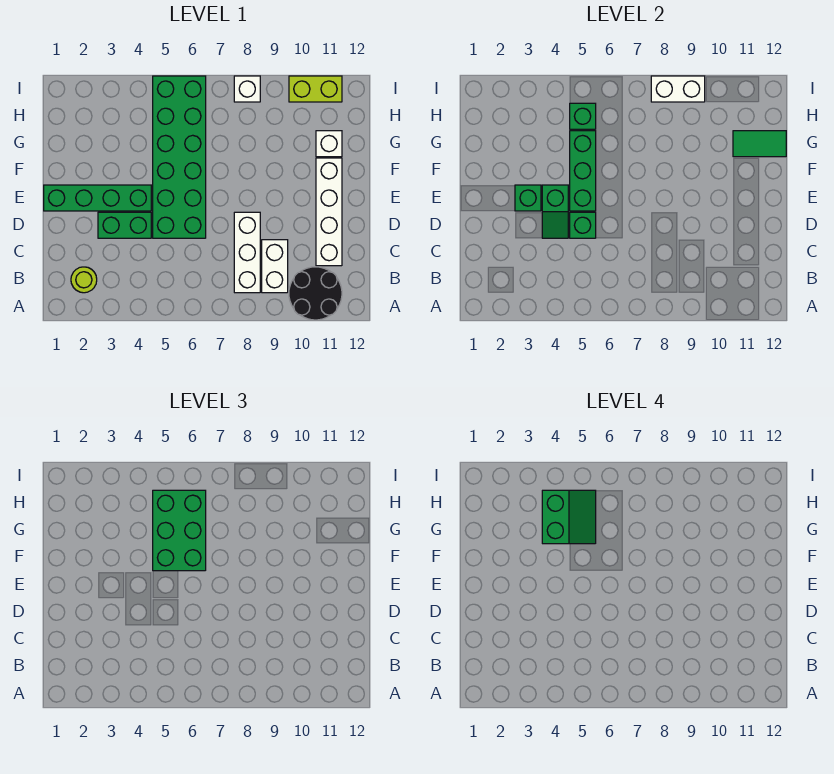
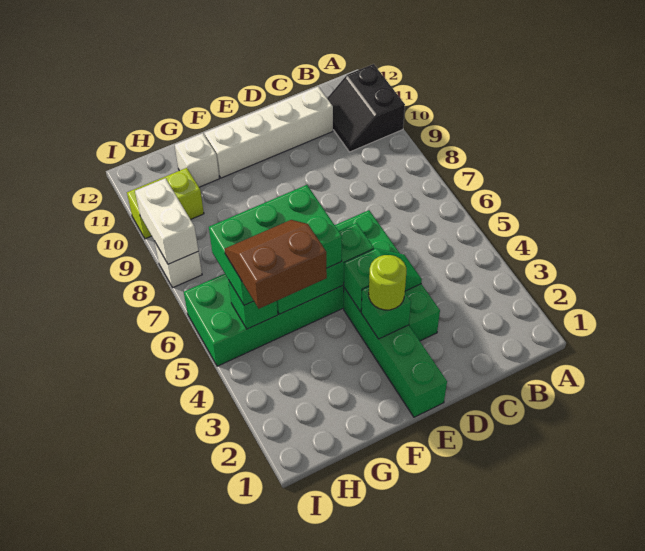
black 2x2 round brick [289,267,342,320] -> black 2x2 slope [327,64,405,152]
lime 1x1 round brick [71,267,97,293] -> lime 1x1 round brick moved to [369,255,406,310]
white 1x3 brick [234,212,260,293] -> none
white 1x2 brick [262,240,288,293] -> none
green 1x1 brick [570,212,596,238] -> none
green 2x2 slope [542,490,596,544] -> brown 2x2 slope [225,220,327,309]
green 1x2 tile [733,131,786,157] -> none
lime 1x2 brick [289,76,342,102] -> lime 1x2 brick turned to [127,168,204,239]

